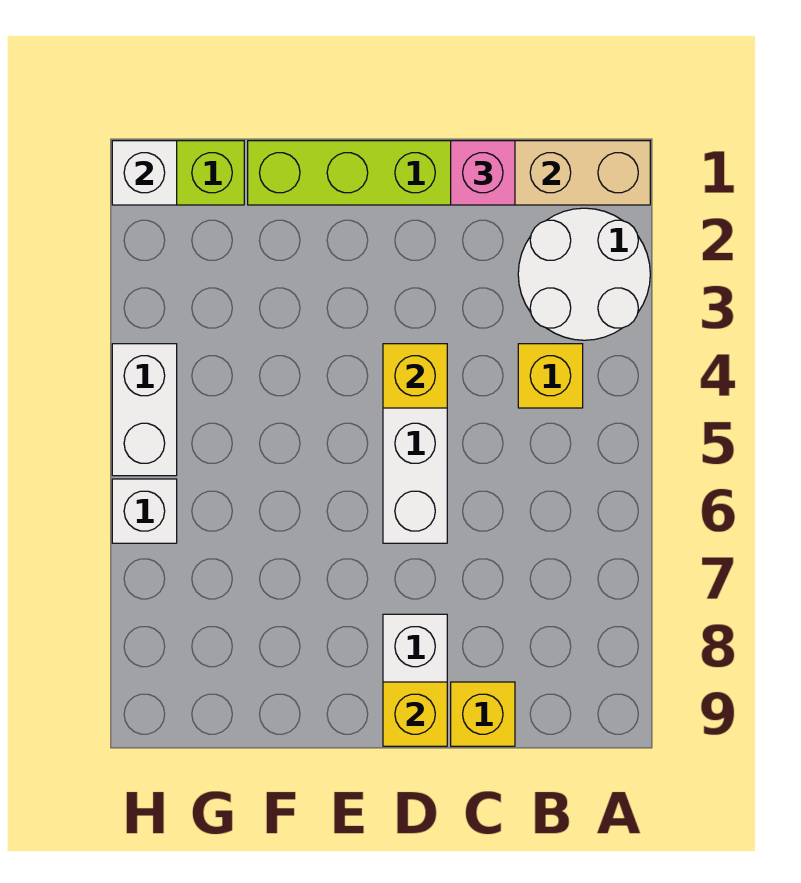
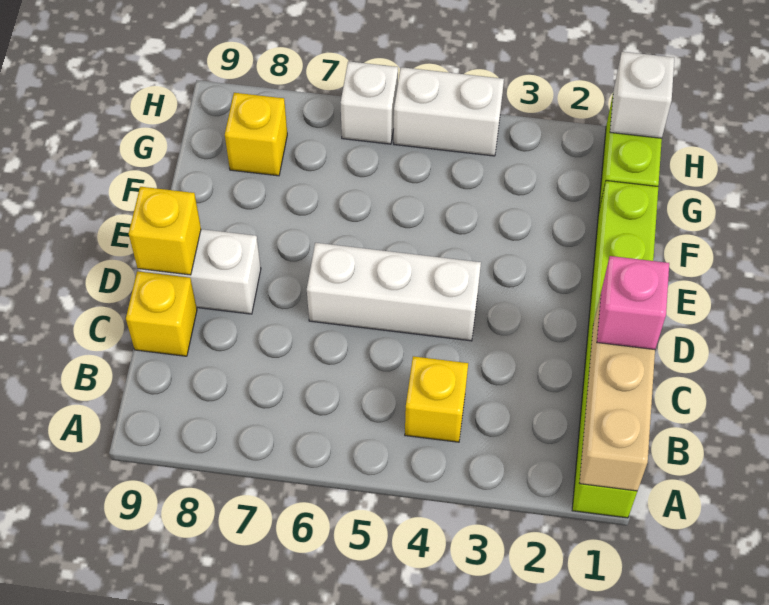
white 2x2 round brick [518,208,650,340] -> none
yellow 1x1 brick [383,344,447,408] -> yellow 1x1 brick moved to [225,93,287,176]

